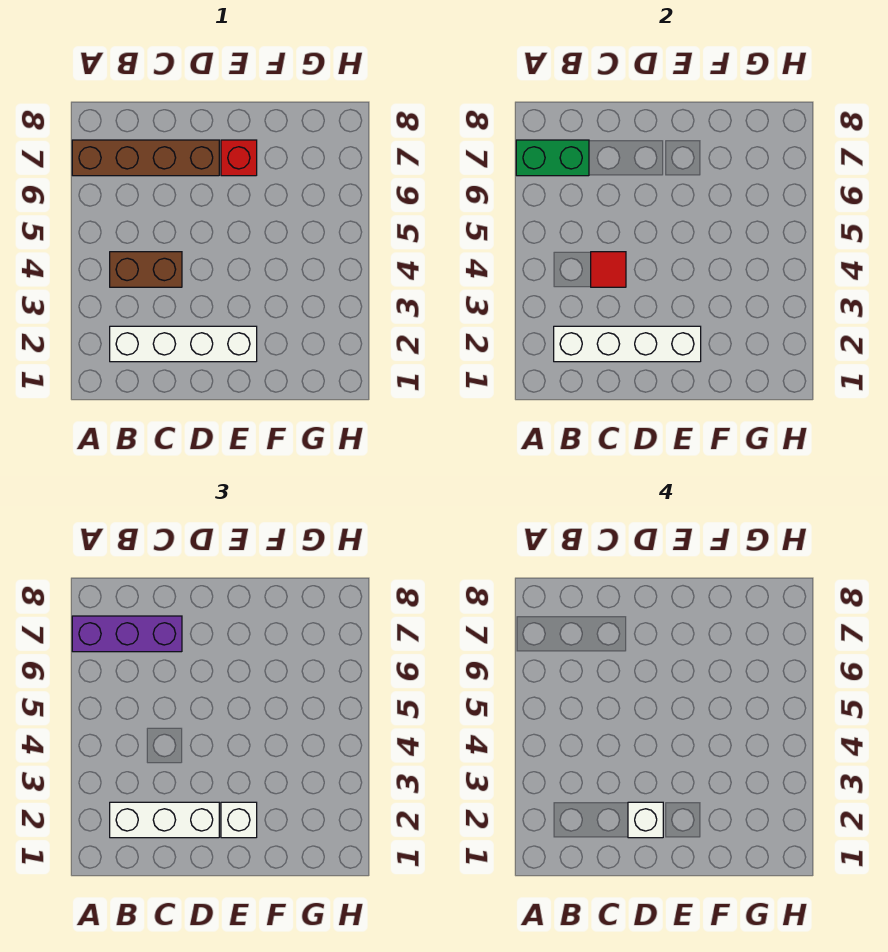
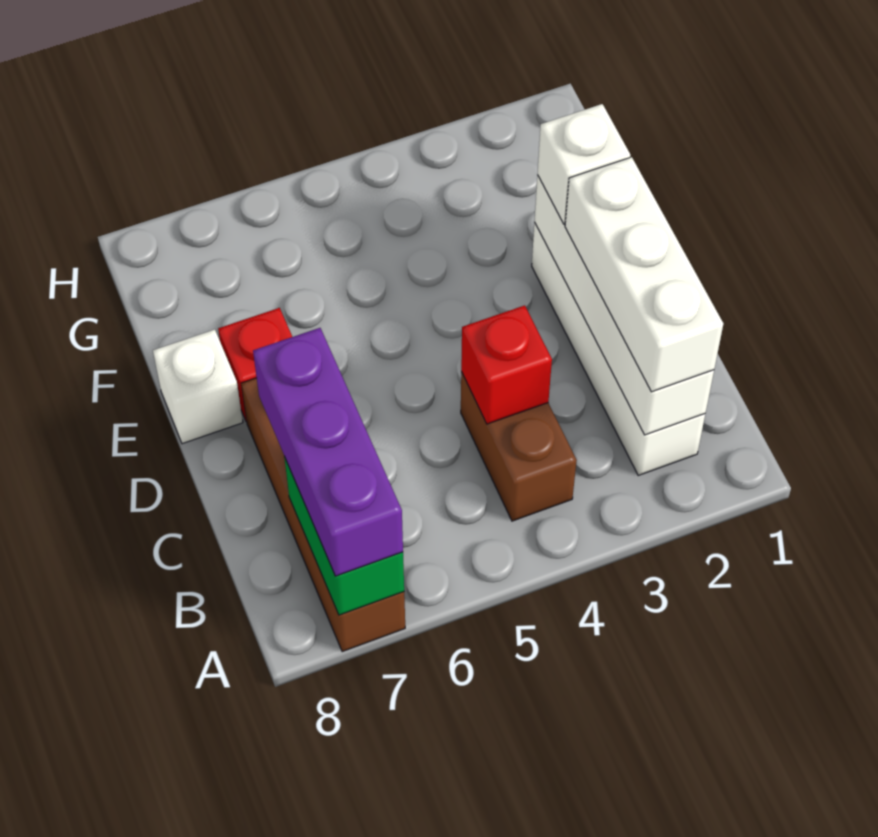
red 1x1 tile [591,252,626,287] -> red 1x1 brick [461,305,552,424]
white 1x1 brick [628,802,663,838] -> white 1x1 brick moved to [153,330,243,444]

